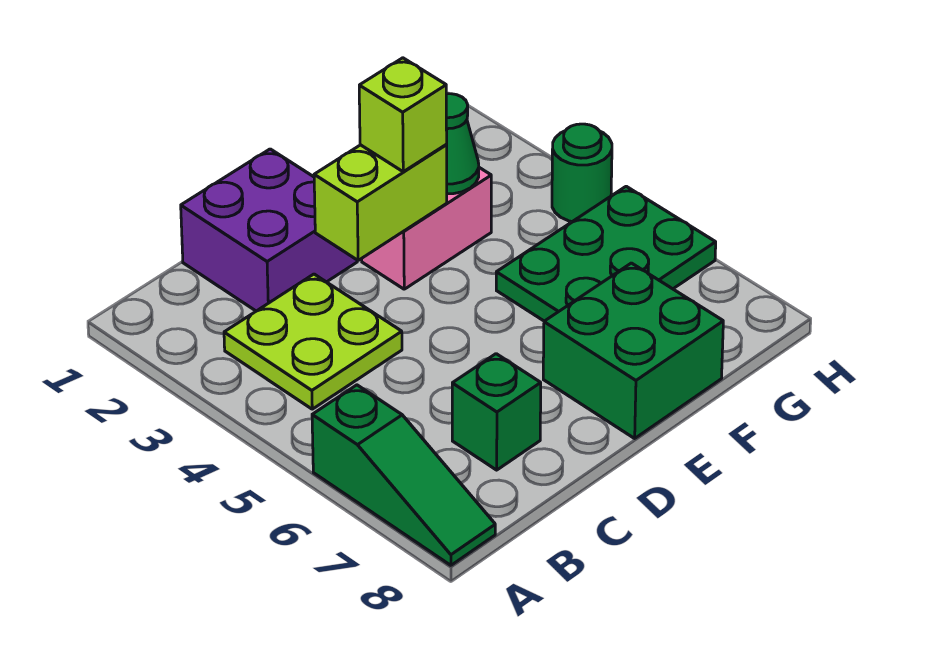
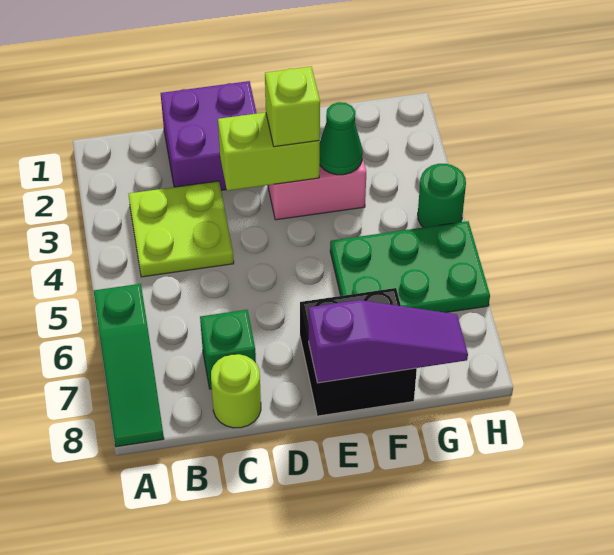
none -> lime 1x1 round brick [211,354,261,428]
green 2x2 brick [543,263,723,438] -> black 2x2 brick [300,288,417,416]
none -> purple 1x3 slope [309,300,468,383]

